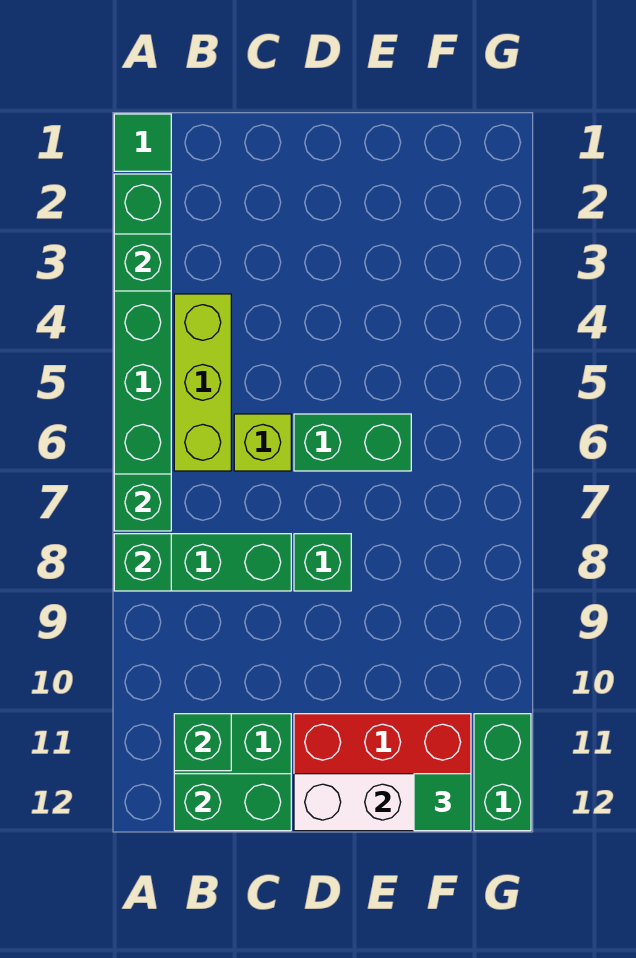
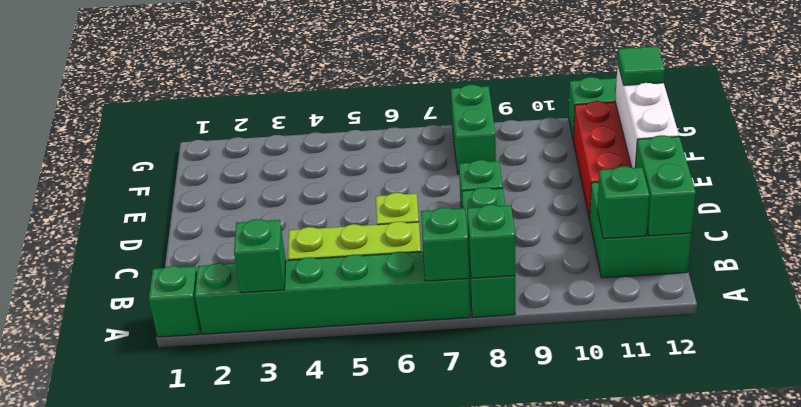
green 1x1 tile [114,114,171,171] -> green 1x1 brick [149,266,201,337]
green 1x2 brick [294,414,411,471] -> green 1x2 brick moved to [451,85,496,174]

